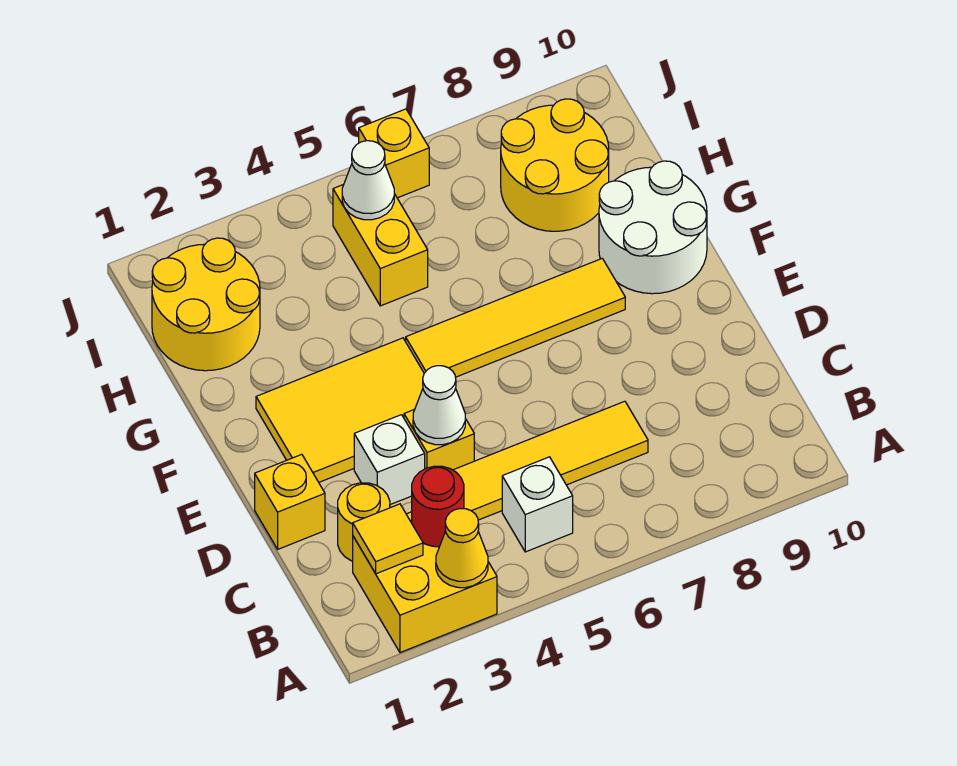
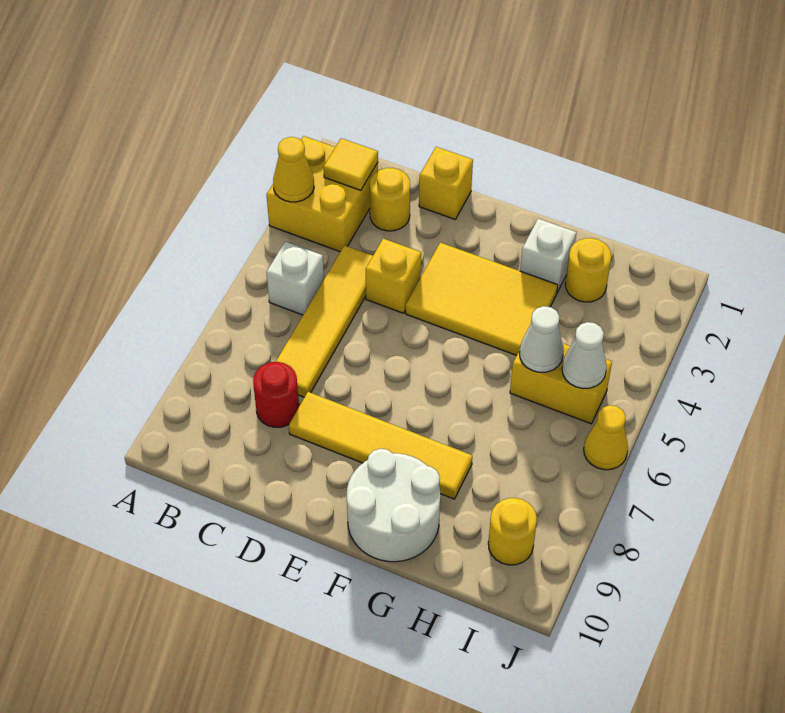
red 1x1 round brick [412,466,464,547] -> red 1x1 round brick moved to [253,362,299,427]
white 1x1 brick [354,415,425,505] -> white 1x1 brick moved to [520,219,576,292]
white 1x1 cone [413,366,465,445] -> white 1x1 cone moved to [519,306,564,372]
yellow 2x3 tile [256,338,424,482] -> yellow 2x3 tile turned to [406,243,558,355]
yellow 1x4 tile [406,259,625,377] -> yellow 1x4 tile turned to [289,392,472,499]
yellow 2x2 round brick [152,238,260,371] -> yellow 1x1 round brick [565,238,611,302]
yellow 2x2 round brick [501,99,609,231] -> yellow 1x1 round brick [488,498,537,565]
yellow 1x1 brick [359,109,429,198] -> yellow 1x1 cone [584,405,628,470]

